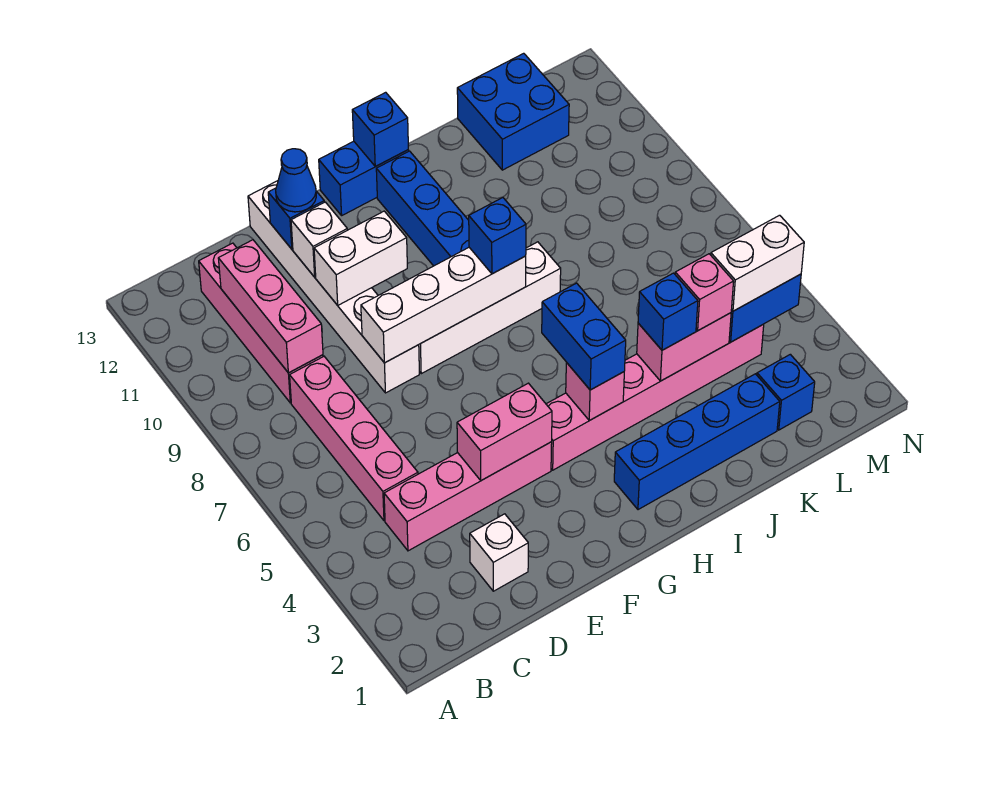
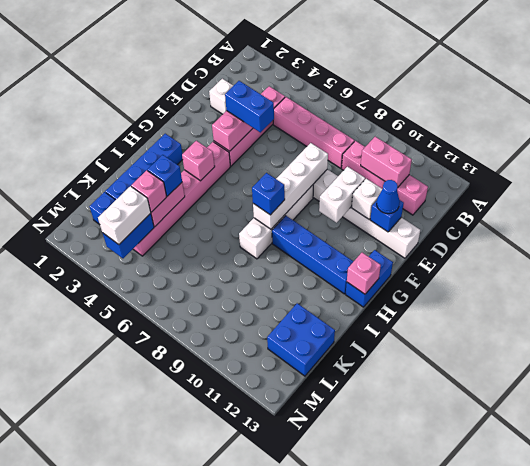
pink 1x3 brick [218,240,323,373] -> pink 1x2 brick [361,137,412,187]
blue 1x2 brick [542,283,626,390] -> blue 1x2 brick moved to [225,81,274,132]
blue 1x1 brick [352,92,408,166] -> pink 1x1 brick [347,252,381,294]

